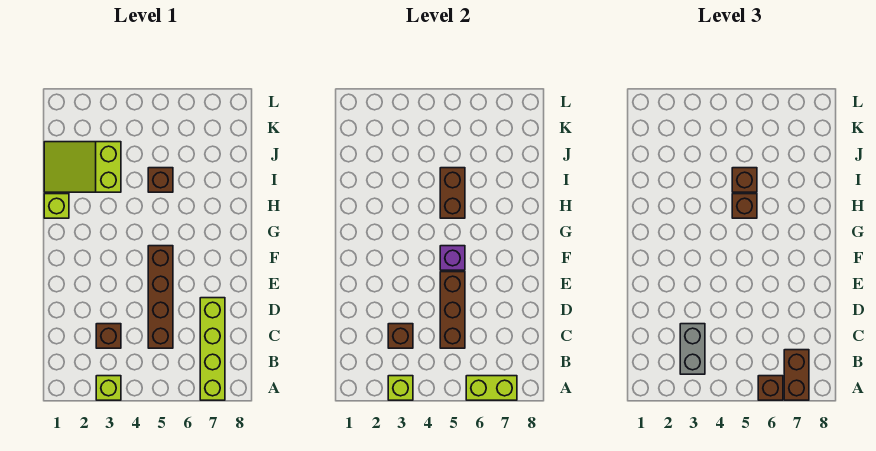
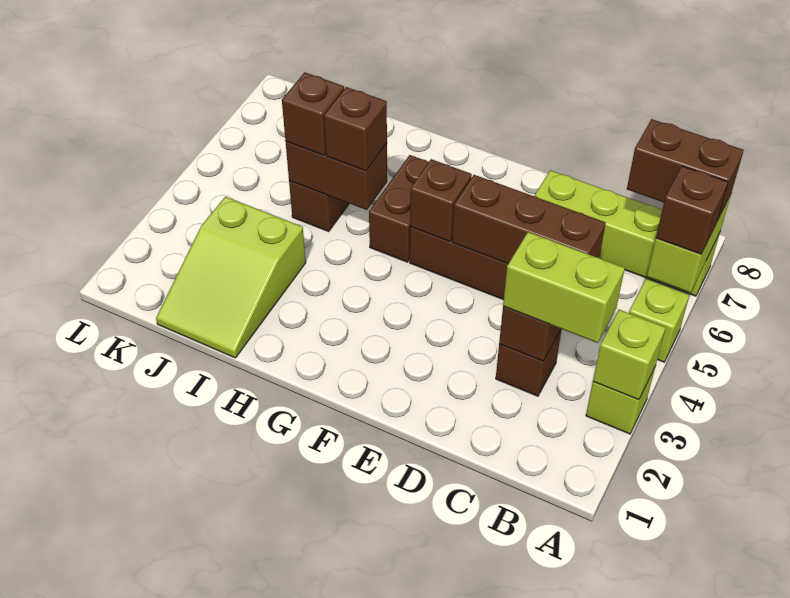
grey 1x2 brick [680,324,705,374] -> lime 1x2 brick [503,232,625,343]
purple 1x1 brick [440,246,465,270] -> brown 1x1 brick [410,159,472,242]
none -> brown 1x2 brick [369,155,429,262]
lime 1x1 brick [44,194,69,218] -> lime 1x1 brick moved to [629,279,689,362]

